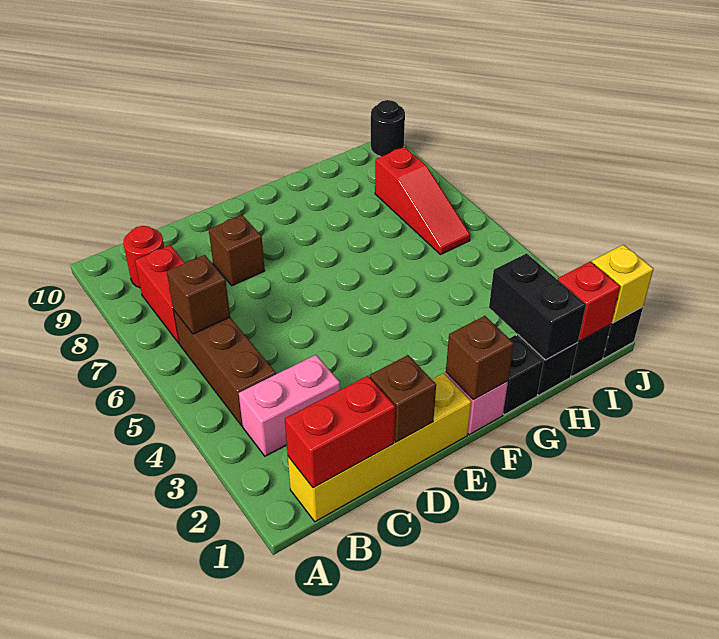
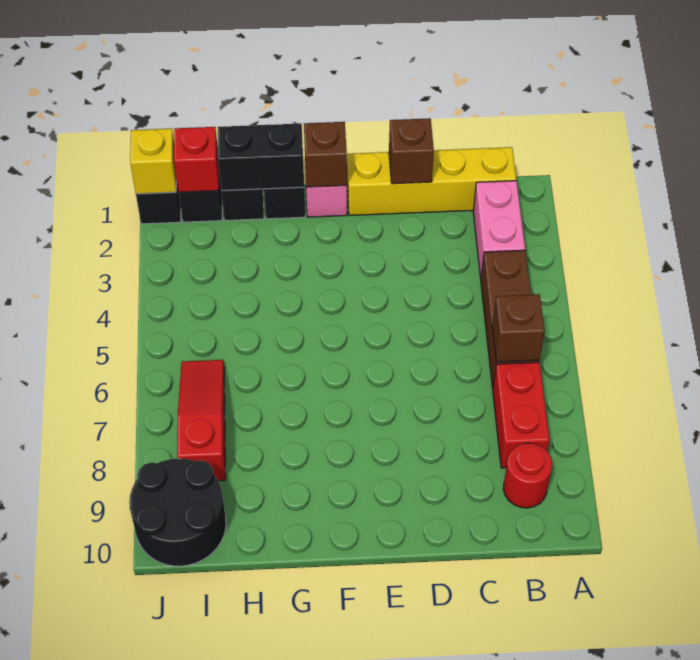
red 1x2 brick [285,376,395,488] -> none
pink 1x2 brick [239,355,340,456] -> pink 1x2 brick turned to [473,181,525,278]
brown 1x1 brick [209,215,265,286] -> none
black 1x2 brick [489,253,586,360] -> black 1x2 brick turned to [218,123,304,191]
black 1x1 round brick [371,100,405,157] -> black 2x2 round brick [129,459,226,566]

